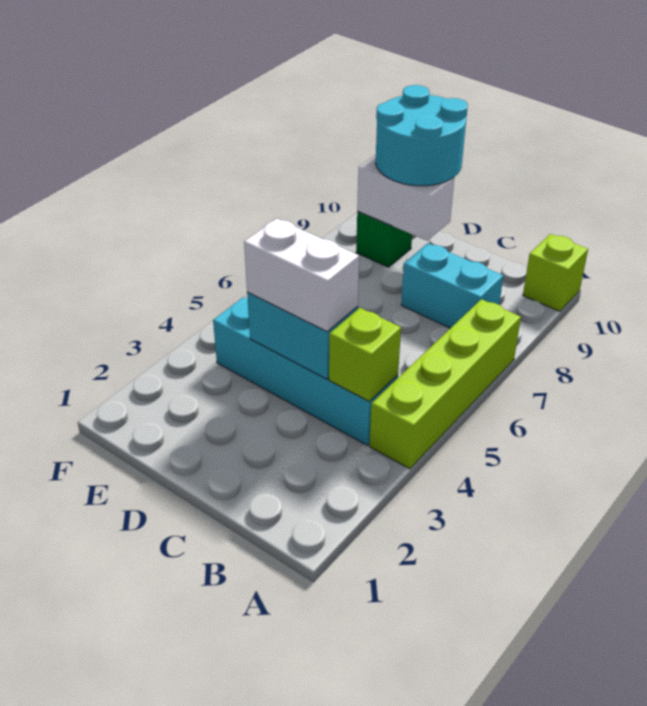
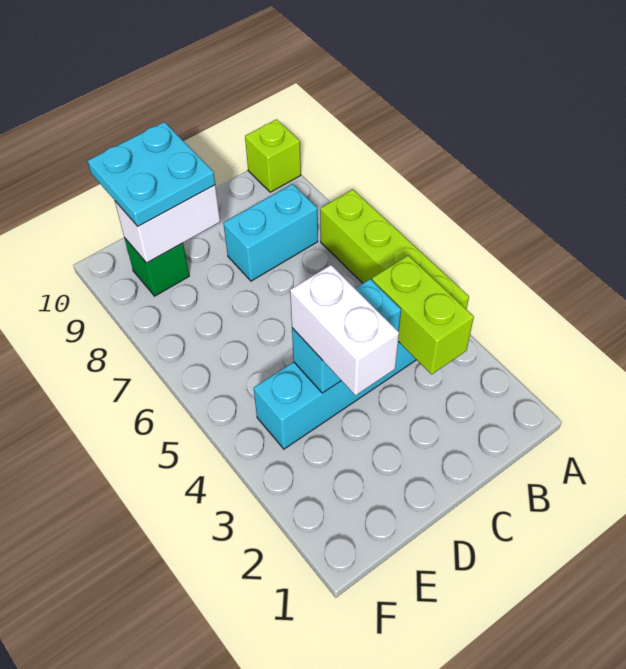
lime 1x1 brick [329,308,401,401] -> lime 1x2 brick [372,255,474,374]
white 1x2 brick [244,219,359,331] -> white 1x2 brick turned to [290,265,399,396]
cyan 2x2 round brick [376,85,468,186] -> cyan 2x2 plate [88,122,215,226]

